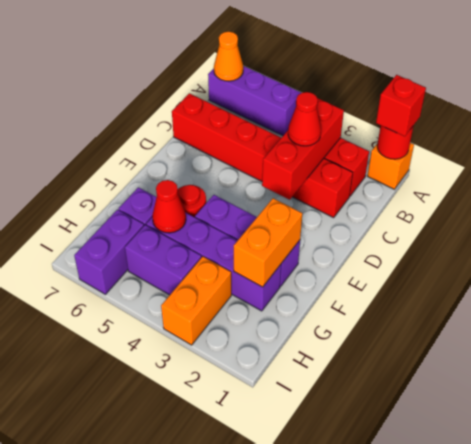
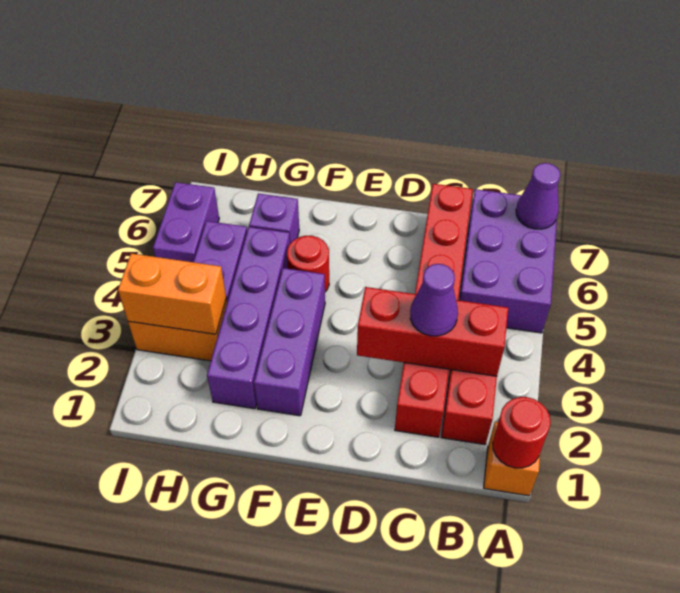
red 1x1 brick [376,75,426,136] -> none
purple 1x3 brick [208,66,301,136] -> purple 2x3 brick [459,189,557,333]
orange 1x1 cone [214,32,243,81] -> purple 1x1 cone [516,163,560,229]
red 1x1 cone [288,92,321,146] -> purple 1x1 cone [410,264,458,336]
orange 1x2 brick [234,198,302,287] -> orange 1x2 brick moved to [118,253,226,334]
red 1x1 cone [152,180,186,233] -> none
purple 1x2 brick [74,210,144,294] -> purple 1x2 brick turned to [153,182,219,262]

